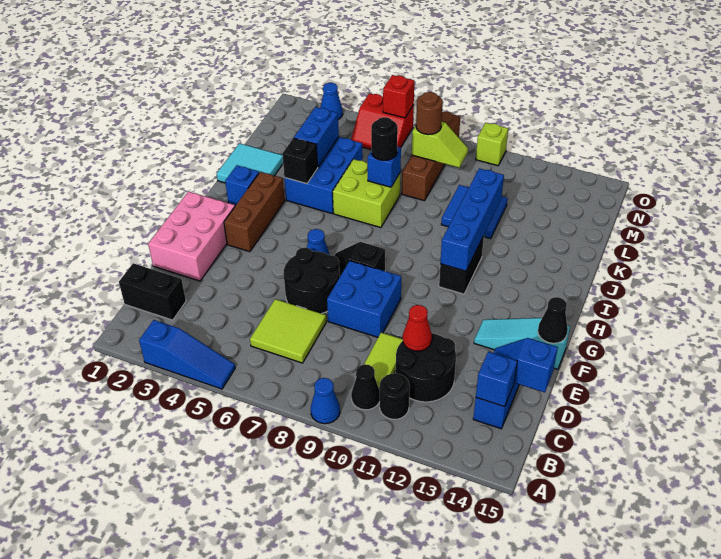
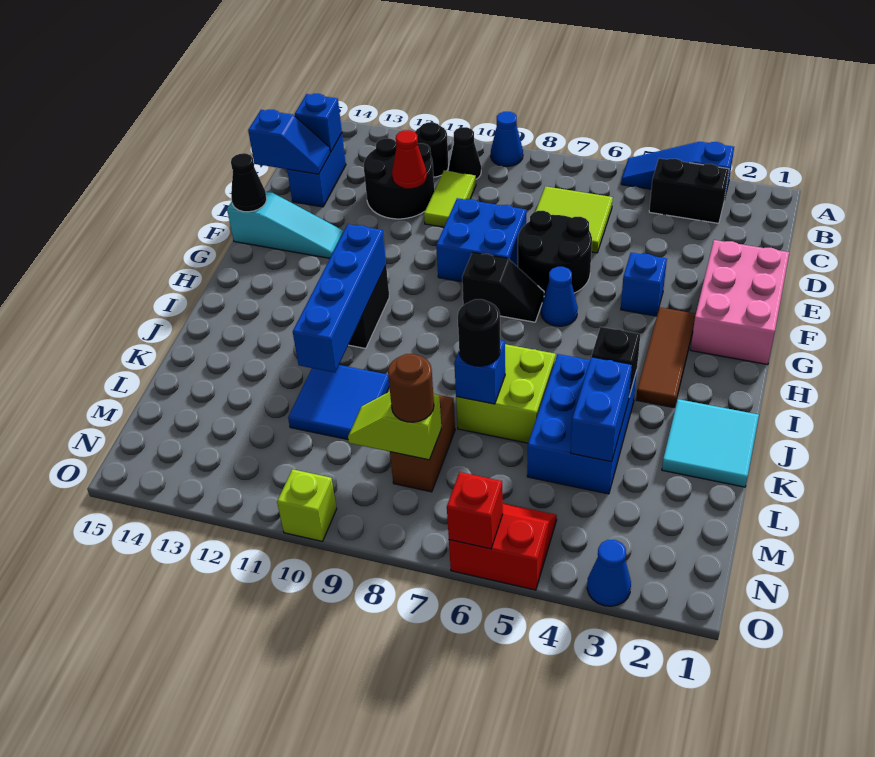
black 1x2 brick [119,263,186,320] -> black 1x2 brick moved to [649,158,729,223]
brown 1x3 brick [224,172,285,252] -> brown 1x3 tile [636,307,696,408]
blue 1x1 brick [225,165,259,206] -> blue 1x1 brick moved to [621,253,667,316]
brown 1x4 brick [402,111,460,201] -> brown 1x2 brick [390,395,455,492]

